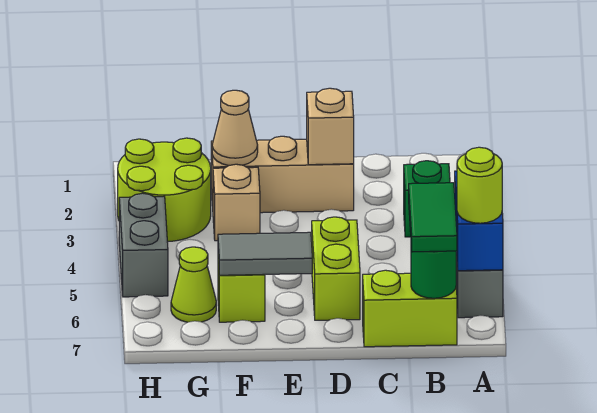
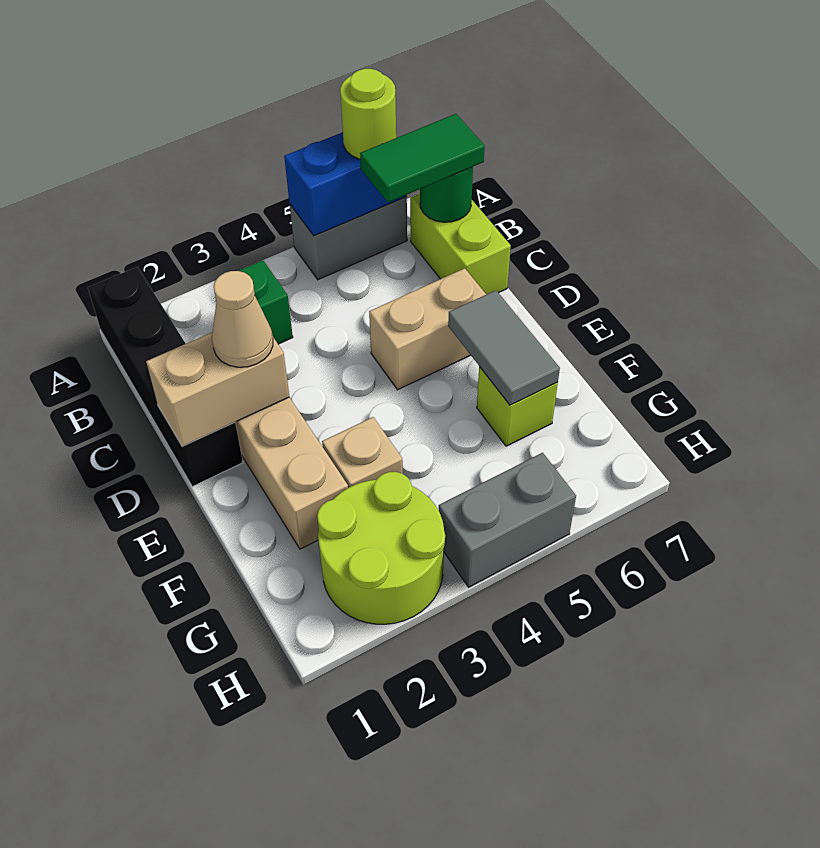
none -> black 1x4 brick [88,267,243,486]
tan 1x1 brick [307,88,354,165] -> tan 1x2 brick [146,333,289,447]
lime 1x2 brick [312,217,360,320] -> tan 1x2 brick [369,268,486,390]
tan 1x1 cone [212,90,258,166] -> tan 1x1 cone moved to [212,271,273,367]
lime 1x1 cone [171,247,216,322] -> none

